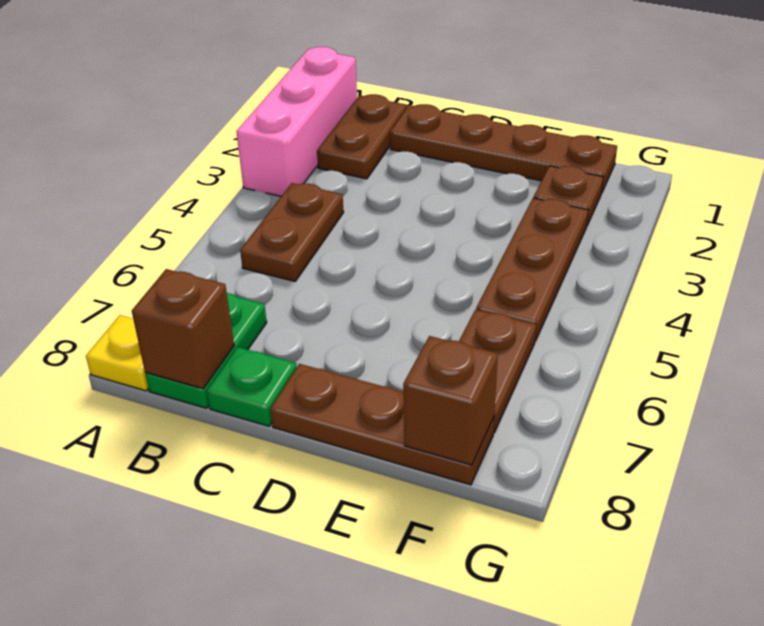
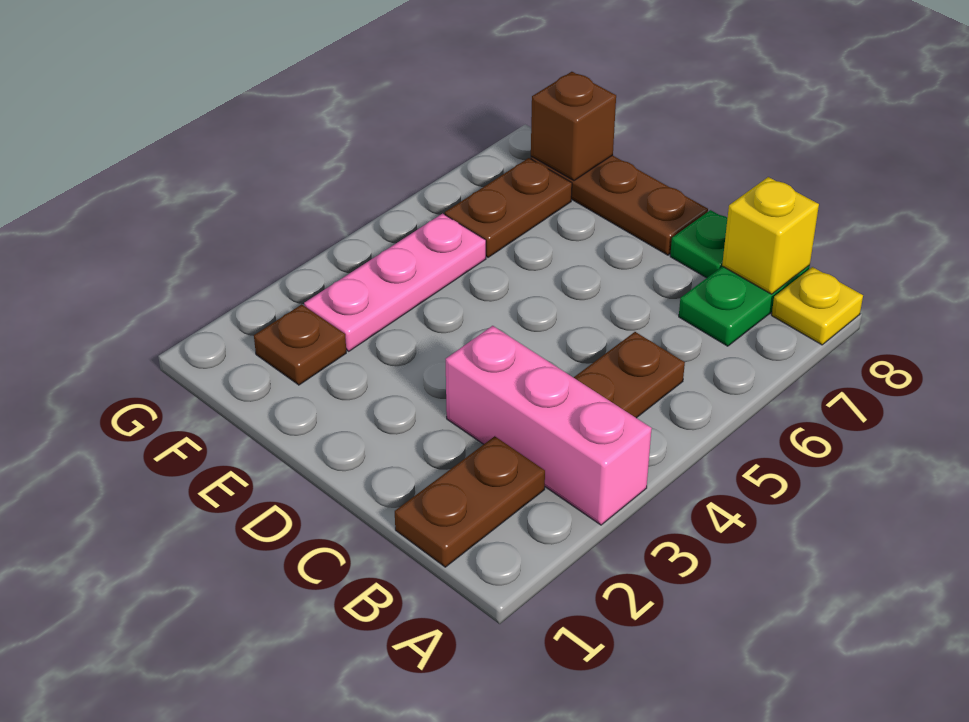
pink 1x3 brick [236,47,357,196] -> pink 1x3 brick turned to [446,326,652,525]
brown 1x1 brick [132,269,234,389] -> yellow 1x1 brick [722,177,819,294]
brown 1x4 plate [390,104,617,193] -> none
brown 1x3 plate [476,198,588,341] -> pink 1x3 plate [304,214,486,351]

